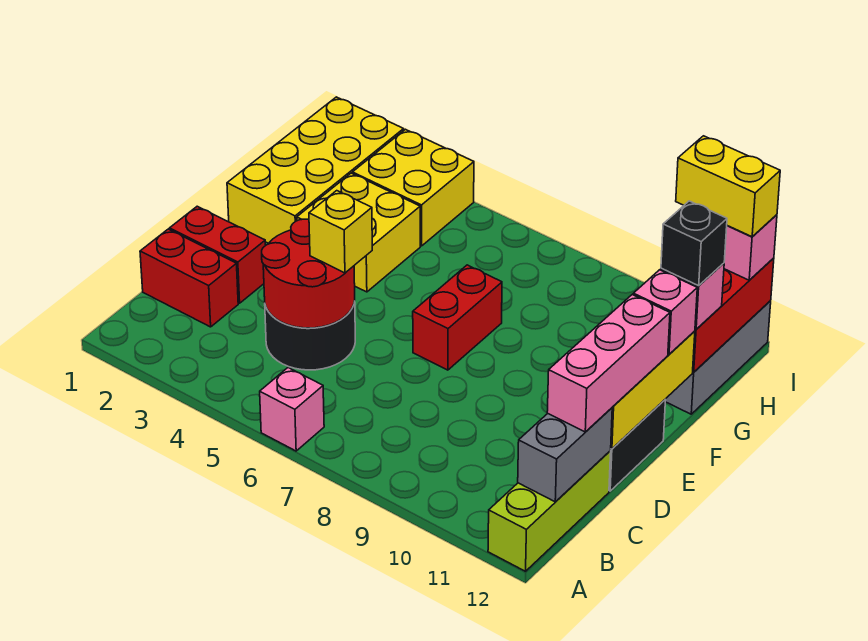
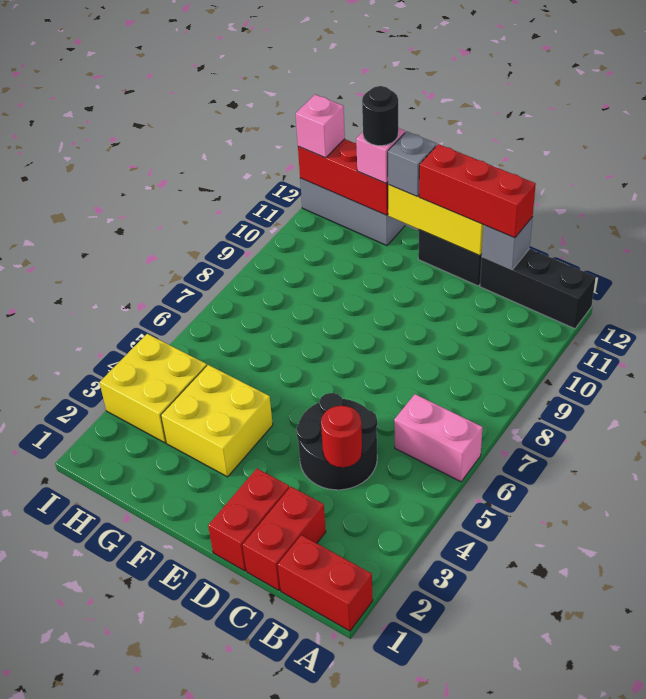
pink 1x1 brick [260,368,324,451] -> pink 1x2 brick [394,394,483,482]
lime 1x3 brick [488,451,611,571] -> black 1x3 brick [480,249,596,329]
grey 1x2 brick [518,408,612,502] -> grey 1x1 brick [482,217,533,269]
red 2x2 round brick [262,219,355,328] -> red 1x1 round brick [321,406,362,467]
pink 1x3 brick [547,295,670,432] -> red 1x3 brick [419,144,536,238]
yellow 1x1 brick [309,191,372,273] -> none
red 1x2 brick [413,265,502,370] -> red 1x2 brick moved to [278,535,373,631]
yellow 2x4 brick [227,97,404,243] -> none
pink 1x1 brick [633,270,697,354] -> grey 1x1 brick [388,131,437,197]
black 1x1 brick [661,201,727,286] -> black 1x1 round brick [362,86,398,146]
yellow 1x2 brick [676,136,780,237] -> none

